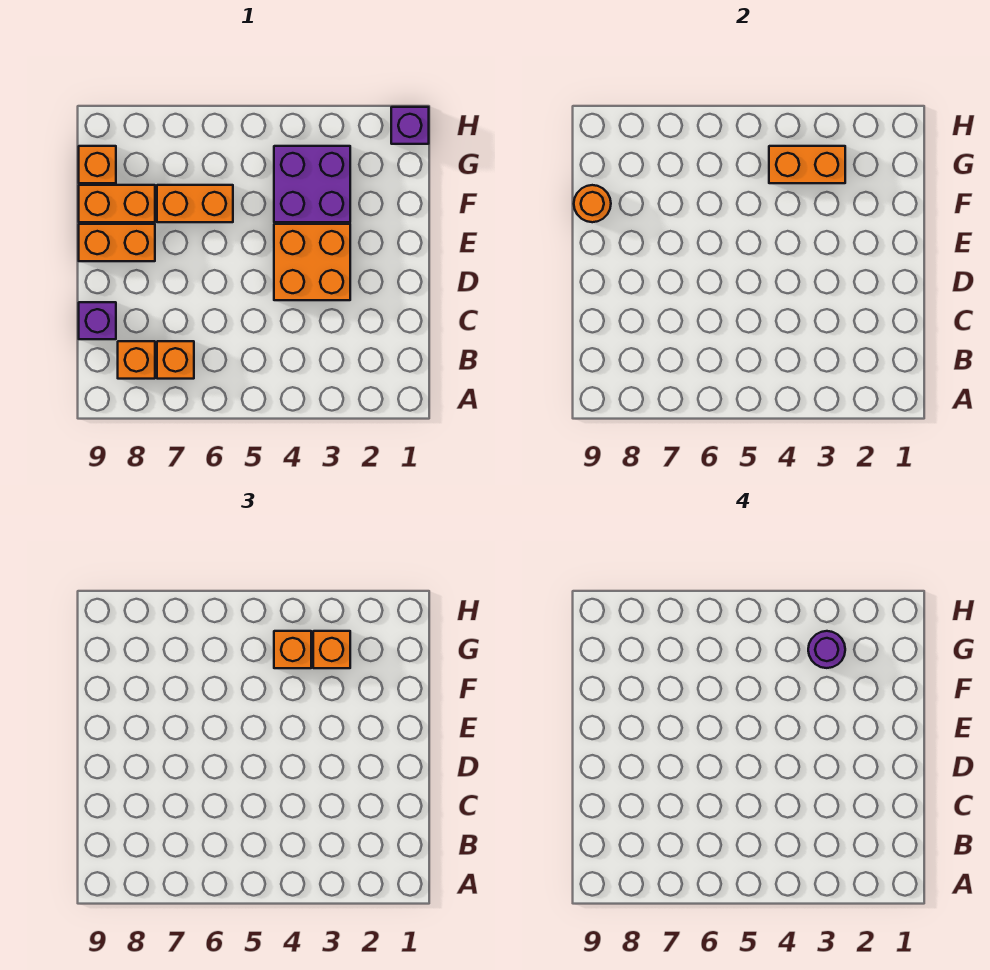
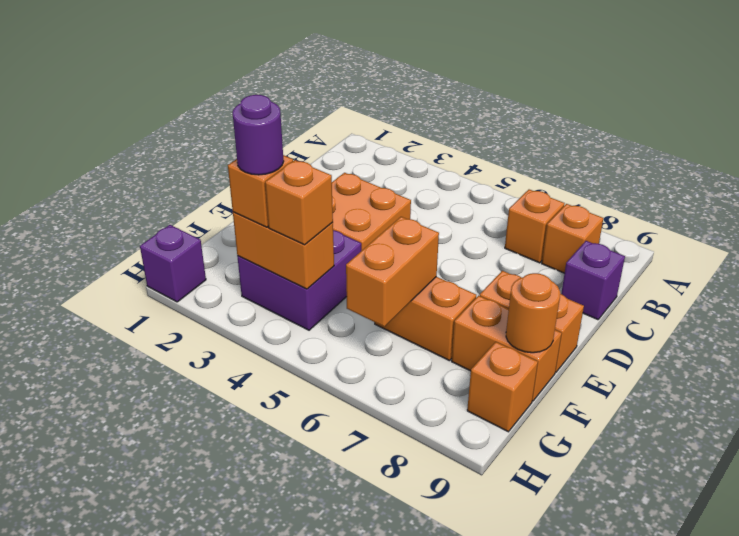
none -> orange 1x2 brick [346,217,439,327]

